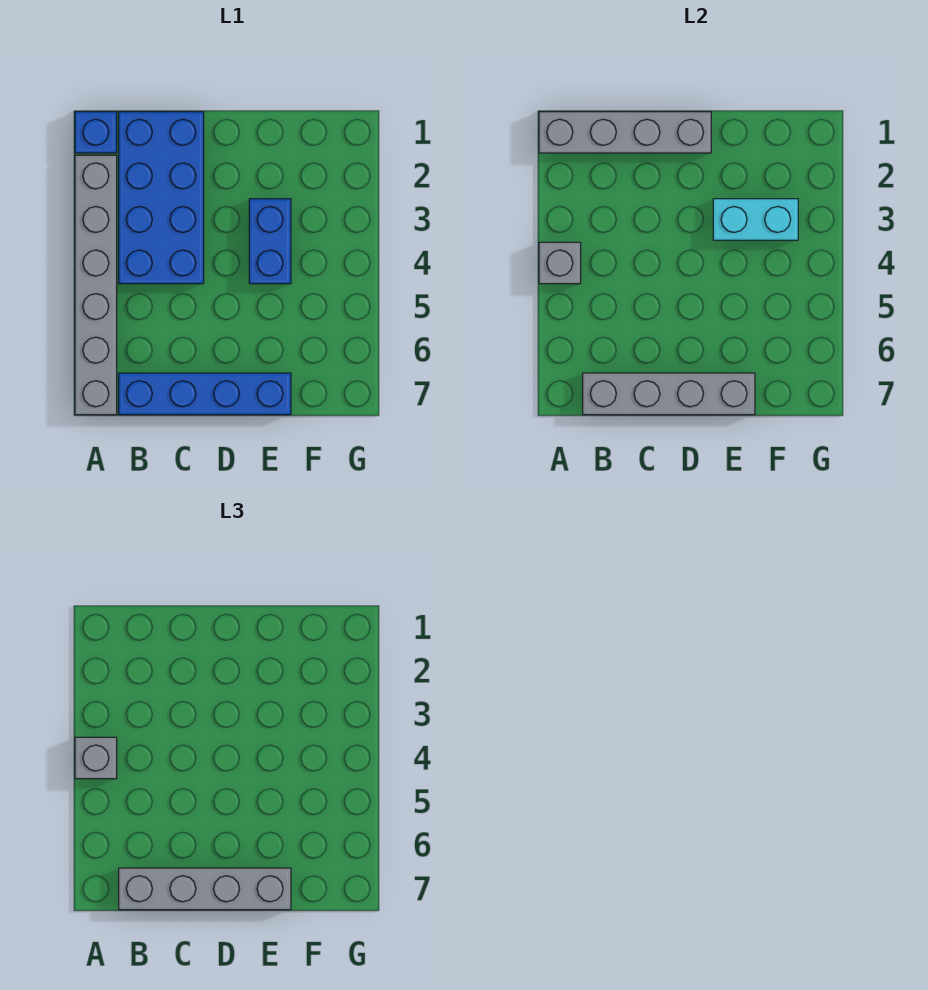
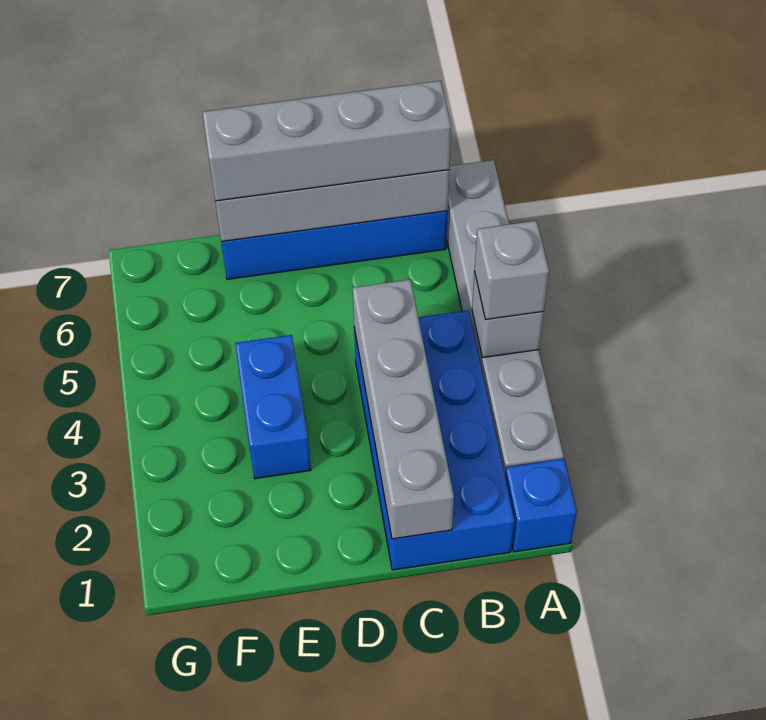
grey 1x4 brick [539,112,711,153] -> grey 1x4 brick turned to [353,280,454,539]
cyan 1x2 brick [713,199,798,240] -> none

